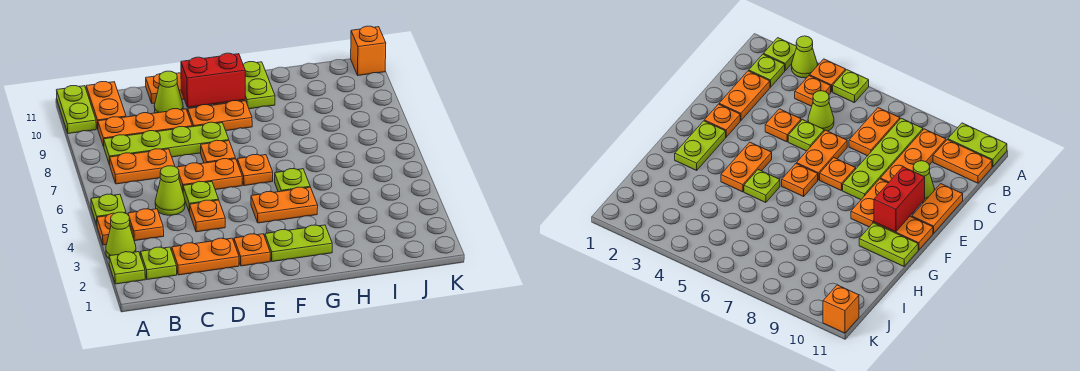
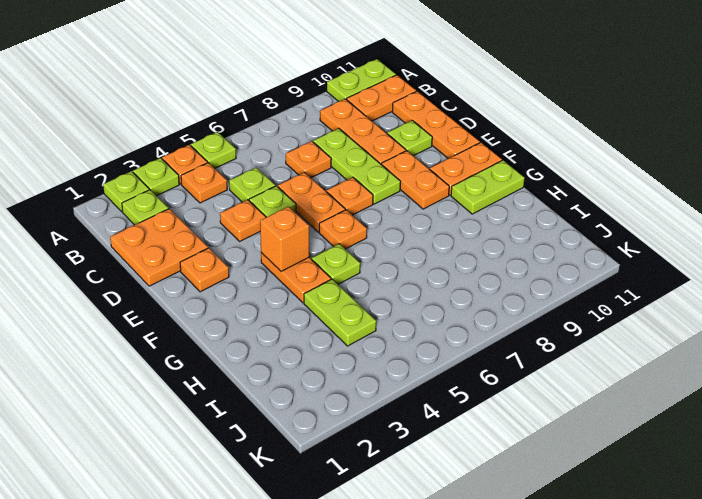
lime 1x1 cone [106,212,136,259] -> lime 1x1 plate [133,158,179,196]
orange 1x2 plate [110,149,175,184] -> orange 1x1 plate [286,141,331,178]
lime 1x4 plate [104,122,229,165] -> lime 1x3 plate [313,128,401,204]
orange 1x2 plate [172,238,239,275] -> orange 2x2 plate [110,209,208,286]
lime 1x1 cone [155,166,185,215] -> lime 1x1 plate [229,168,275,202]
lime 1x1 cone [154,71,183,113] -> lime 1x1 plate [387,120,432,156]
orange 1x2 plate [146,73,184,104] -> orange 1x3 plate [392,91,480,159]
red 1x2 brick [181,53,245,107] -> none
lime 1x2 plate [265,225,332,262] -> lime 1x2 plate moved to [304,279,376,346]
orange 1x1 brick [351,26,386,75] -> orange 1x1 brick moved to [260,207,309,271]

